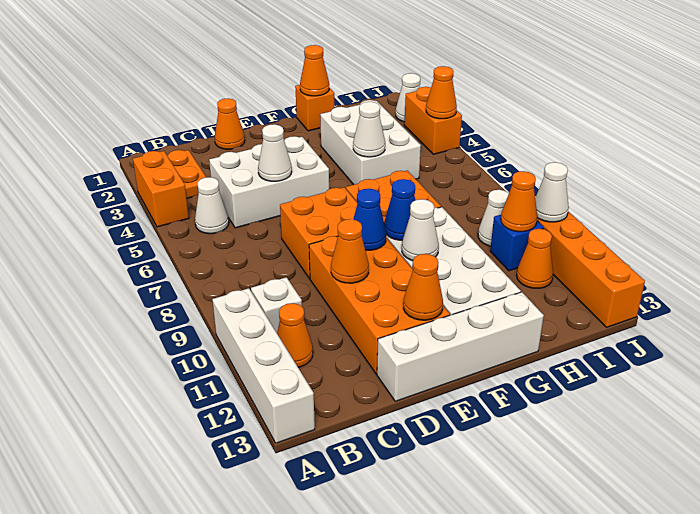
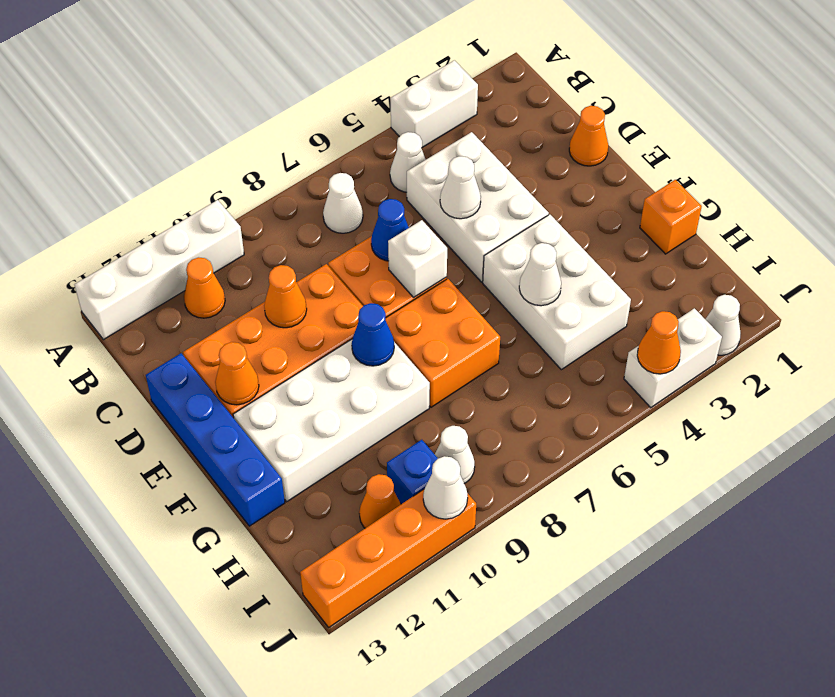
orange 1x2 brick [133,151,189,227] -> white 1x2 brick [391,60,478,147]
orange 1x2 plate [167,150,206,198] -> none
white 1x1 brick [251,277,302,333] -> white 1x1 brick moved to [388,220,447,298]
white 1x4 brick [377,292,544,401] -> blue 1x4 brick [146,353,285,526]
blue 1x1 cone [353,189,386,250] -> blue 1x1 cone moved to [371,199,409,261]
white 1x1 cone [402,199,439,261] -> white 1x1 cone moved to [323,173,363,233]
orange 1x1 cone [300,45,329,96] -> none
white 2x3 brick [320,100,421,185] -> white 2x3 brick turned to [483,214,631,370]
orange 1x1 cone [501,171,537,232] -> none
orange 1x2 brick [404,87,462,154] -> white 1x2 brick [624,308,722,408]

